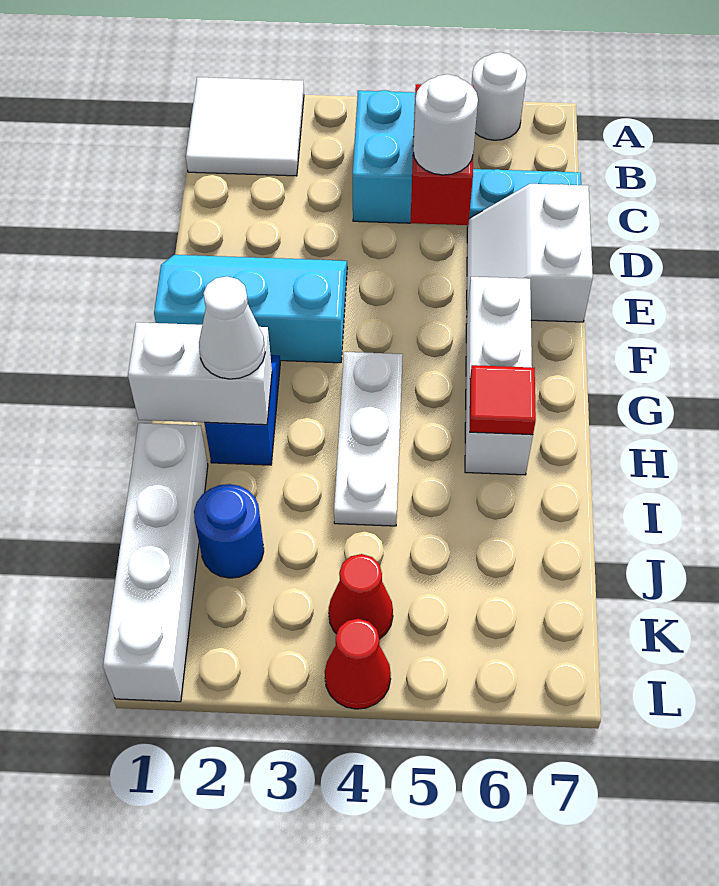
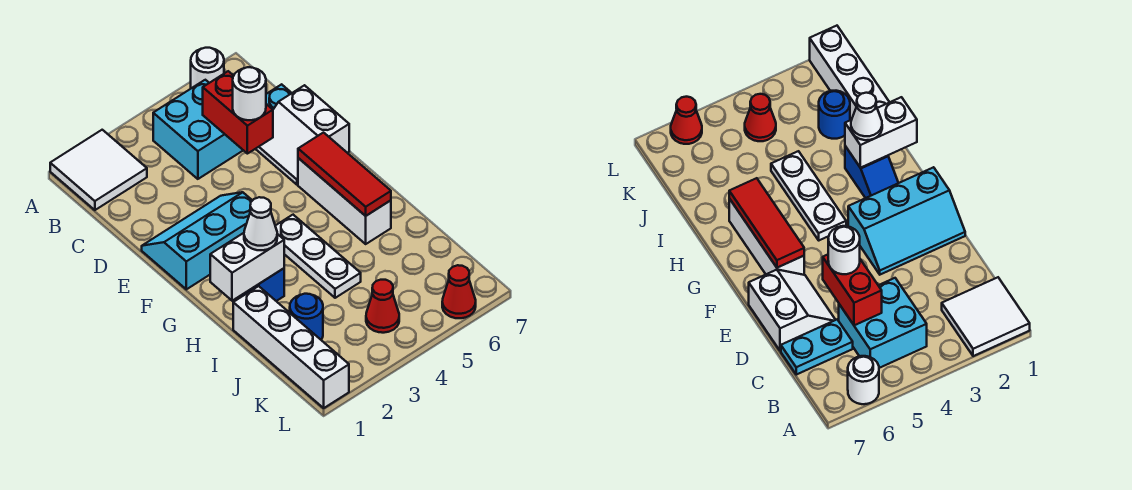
red 1x1 tile [470,365,536,435] -> red 1x3 tile [298,133,391,216]
red 1x1 cone [325,619,391,709] -> red 1x1 cone moved to [442,265,476,318]

